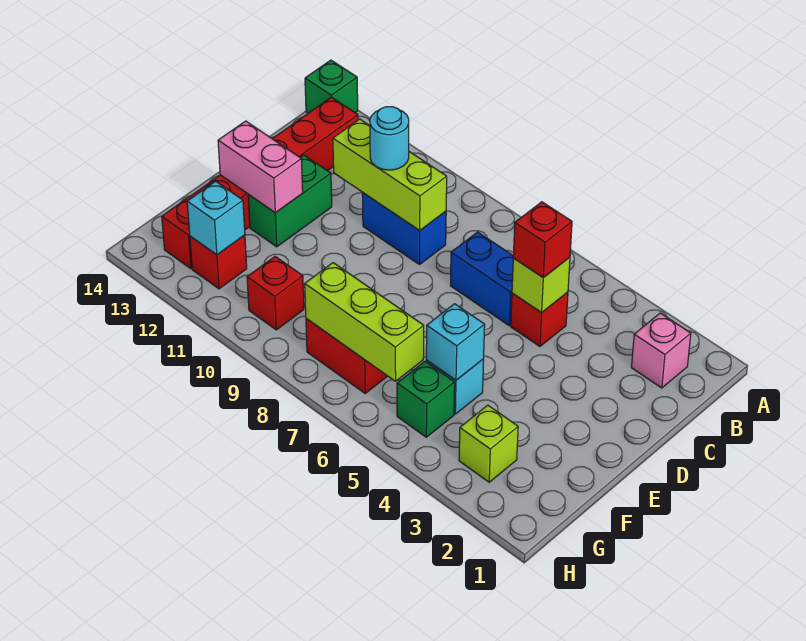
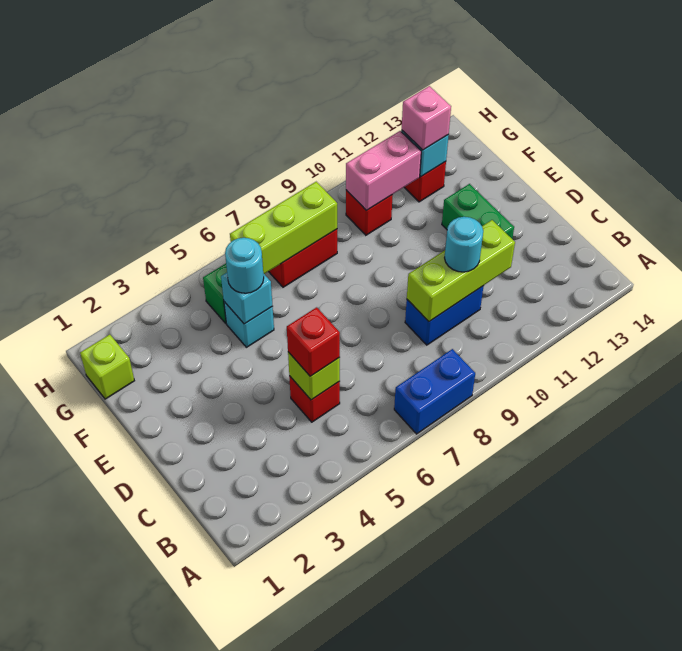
green 1x1 brick [305,60,358,113] -> none
pink 1x1 brick [631,313,691,388] -> pink 1x1 brick moved to [402,86,451,150]
red 1x6 brick [162,97,358,269] -> none
blue 1x2 brick [450,232,513,325] -> blue 1x2 brick moved to [394,349,475,434]
pink 1x2 brick [218,121,303,212] -> pink 1x2 brick moved to [346,131,421,211]
none -> cyan 1x1 round brick [225,238,264,293]
lime 1x1 brick [459,405,518,482] -> lime 1x1 brick moved to [80,335,134,399]

